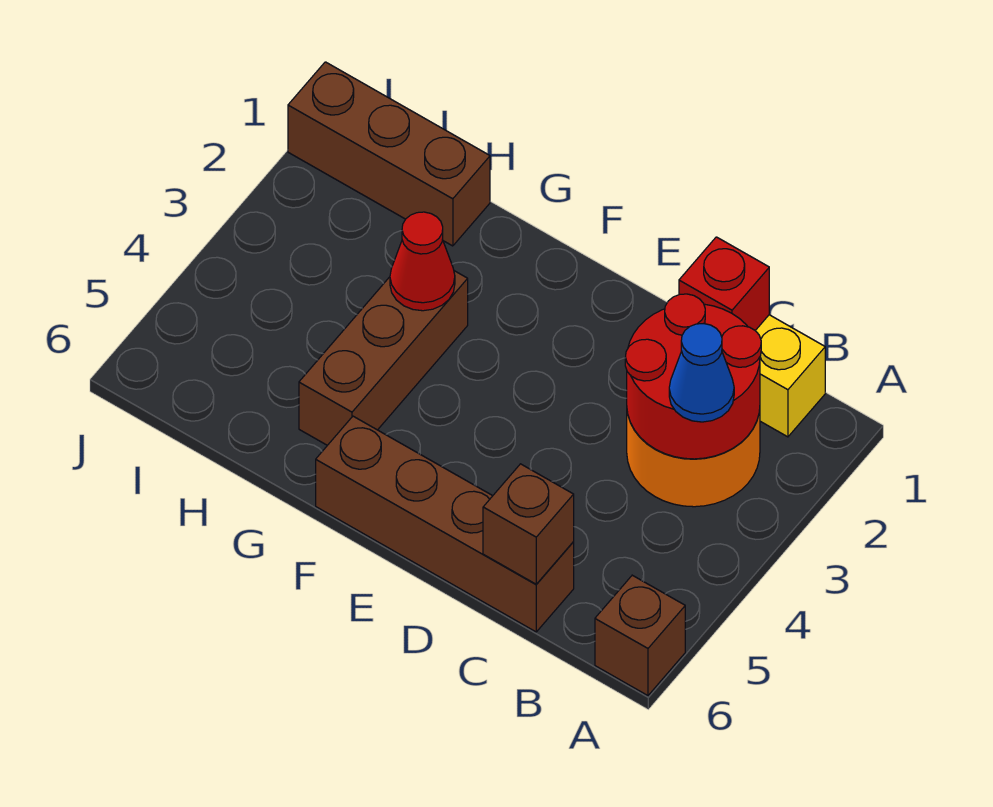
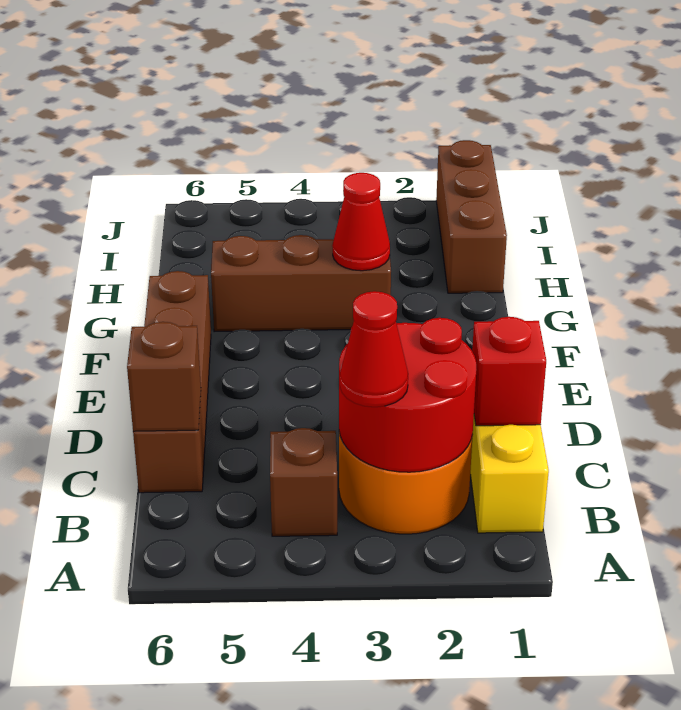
brown 1x1 brick [595,575,685,696] -> brown 1x1 brick moved to [270,428,337,536]
blue 1x1 cone [669,324,734,422] -> red 1x1 cone [340,291,408,407]

